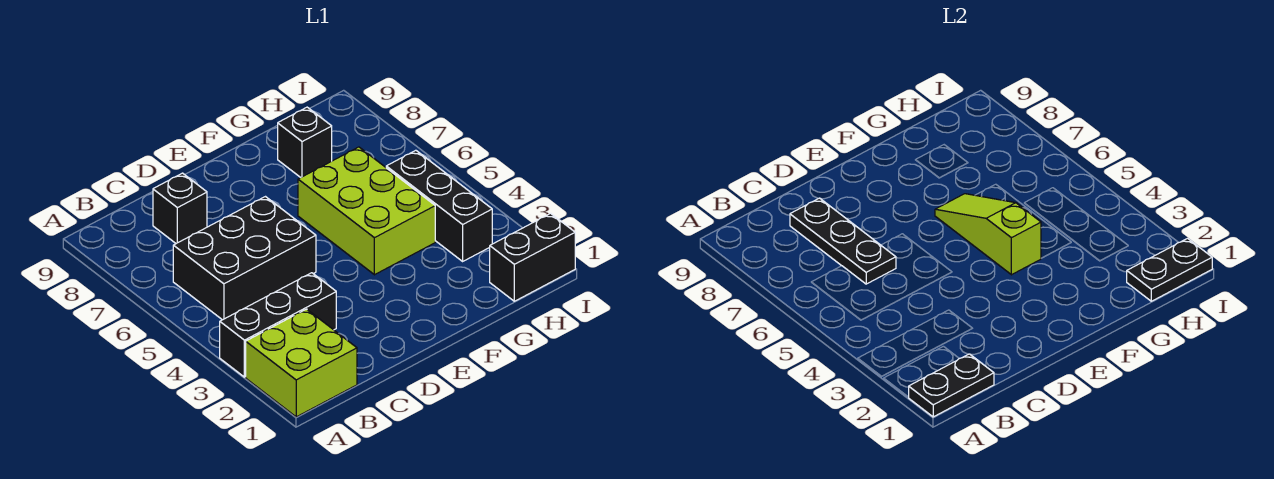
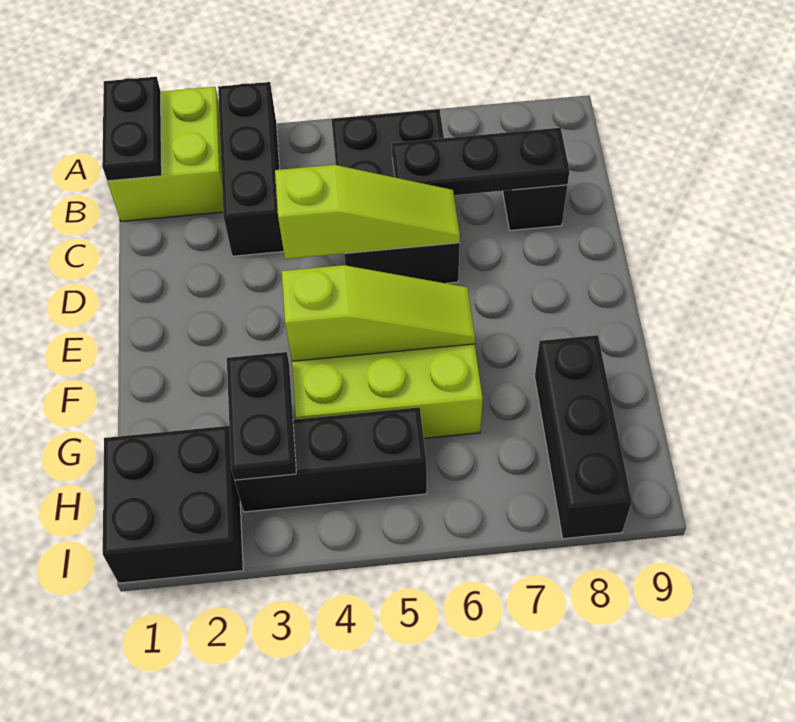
none -> lime 1x3 slope [275,165,460,259]
black 1x1 brick [278,107,332,178] -> black 1x3 brick [535,335,632,539]
black 1x2 brick [490,213,575,301] -> black 2x2 brick [103,426,243,583]
black 1x2 plate [1127,238,1212,301] -> black 1x2 plate moved to [227,352,296,480]

